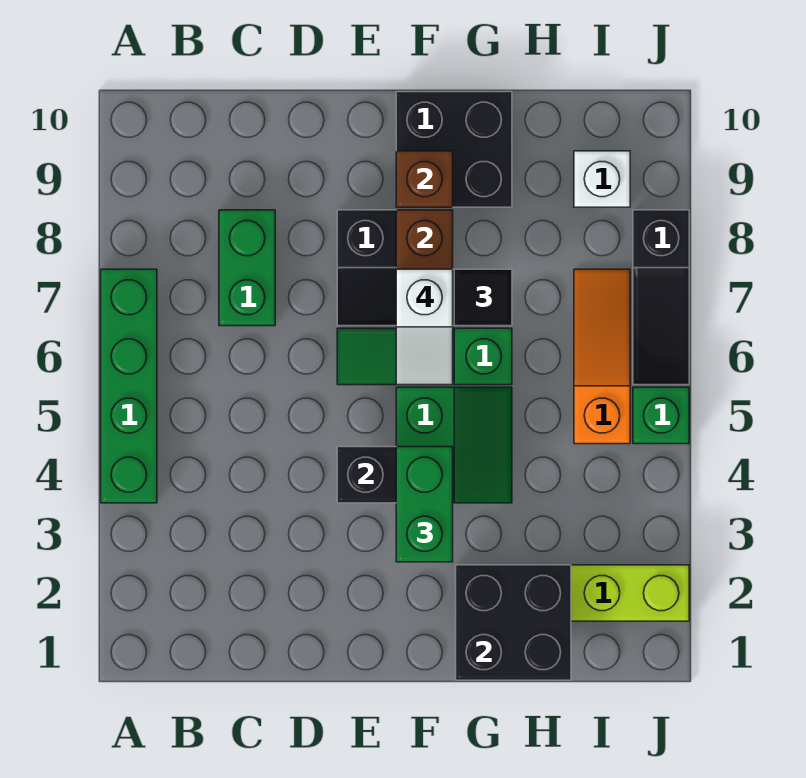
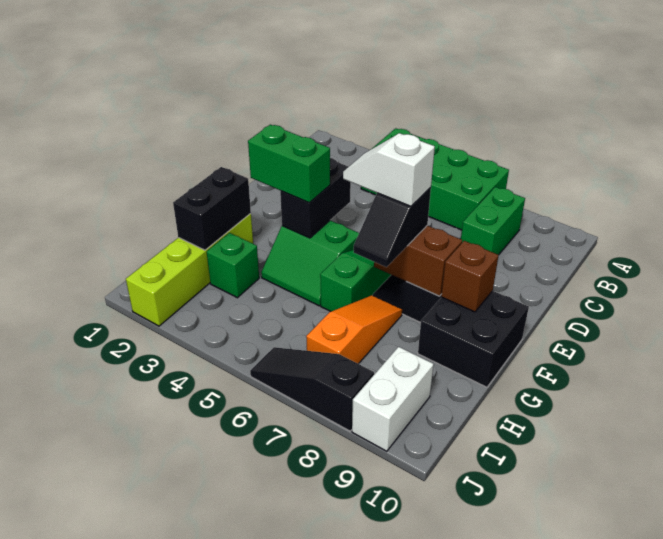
green 1x4 brick [101,269,157,503] -> green 2x4 brick [361,128,509,230]
green 1x2 brick [219,210,275,326] -> green 1x2 brick turned to [461,187,525,255]
black 2x2 brick [456,565,571,680] -> black 1x2 brick [173,167,251,250]
orange 1x3 slope [574,269,630,444] -> orange 1x3 slope turned to [306,295,402,364]
white 1x1 brick [574,151,630,207] -> white 1x2 brick [352,347,434,451]
green 1x1 brick [633,387,689,444] -> green 1x1 brick moved to [207,233,259,298]

